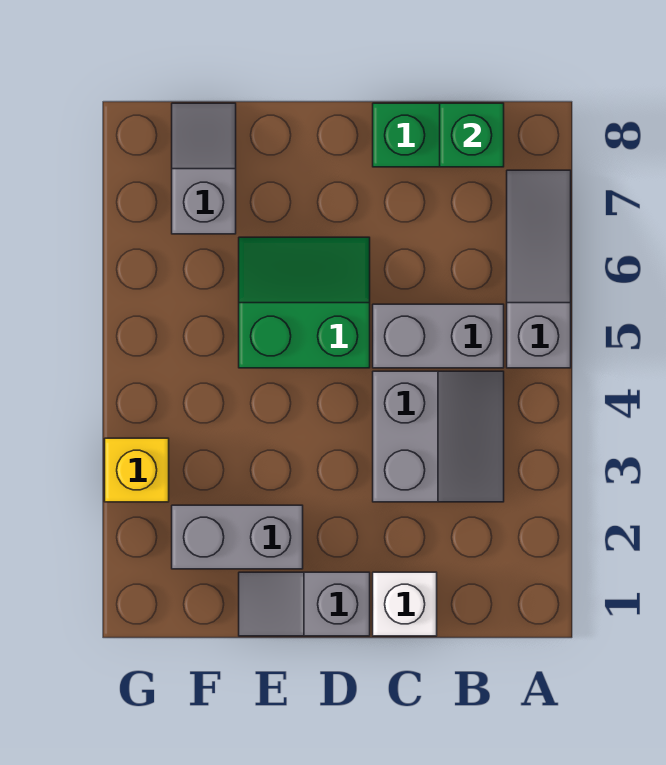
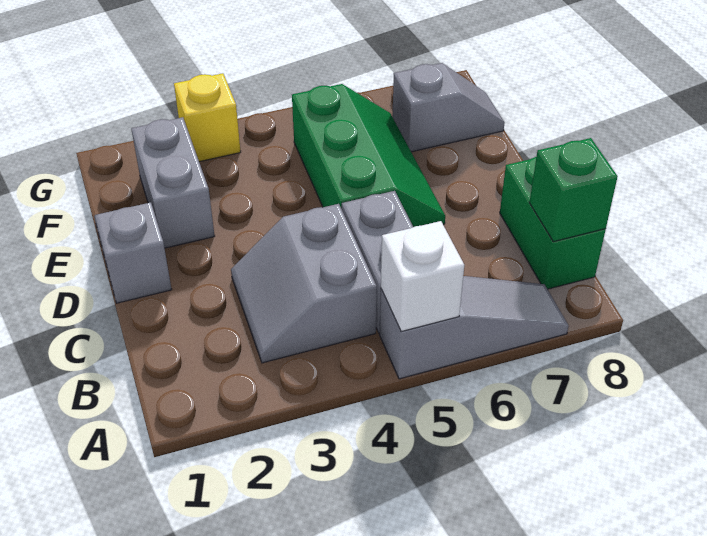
grey 2x2 slope [373,371,504,502] -> grey 2x2 slope turned to [231,204,377,363]
white 1x1 brick [373,572,437,636] -> white 1x1 brick moved to [381,221,464,331]
green 2x2 slope [239,237,370,368] -> green 2x3 slope [292,84,445,227]

